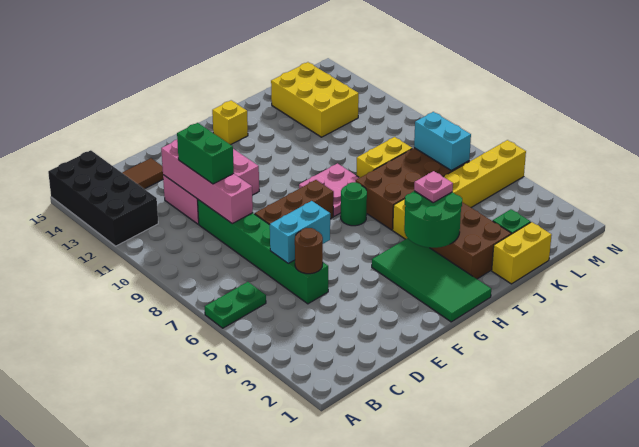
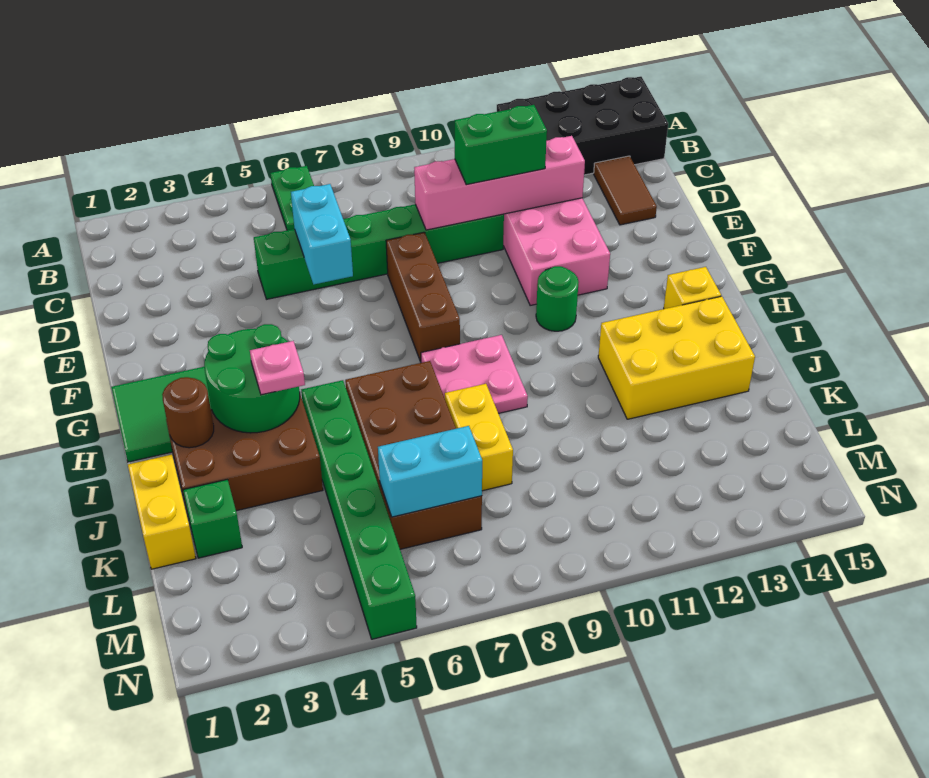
brown 1x1 round brick [295,228,323,274] -> brown 1x1 round brick moved to [162,377,214,448]
green 1x1 round brick [341,182,367,226] -> green 1x1 round brick moved to [536,266,579,331]
yellow 1x6 brick [393,140,526,239] -> green 1x6 brick [301,380,417,639]
yellow 2x3 brick [271,62,359,137] -> yellow 2x3 brick moved to [598,296,755,419]

